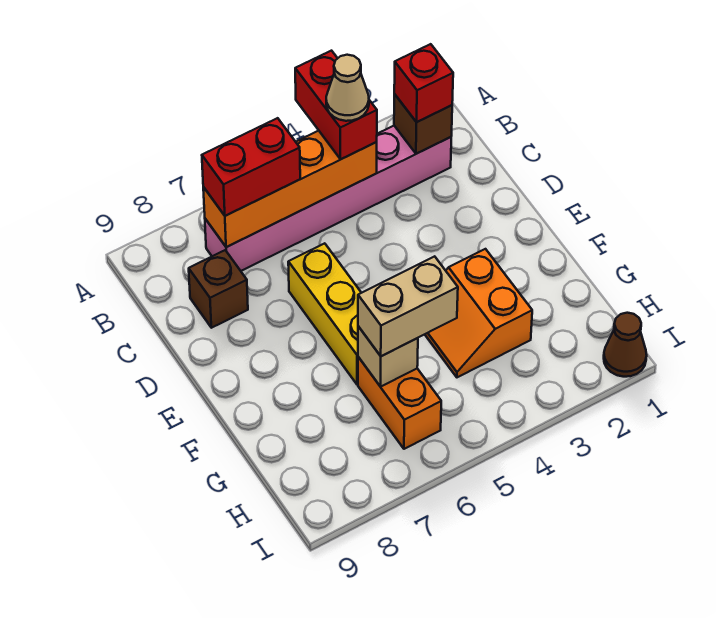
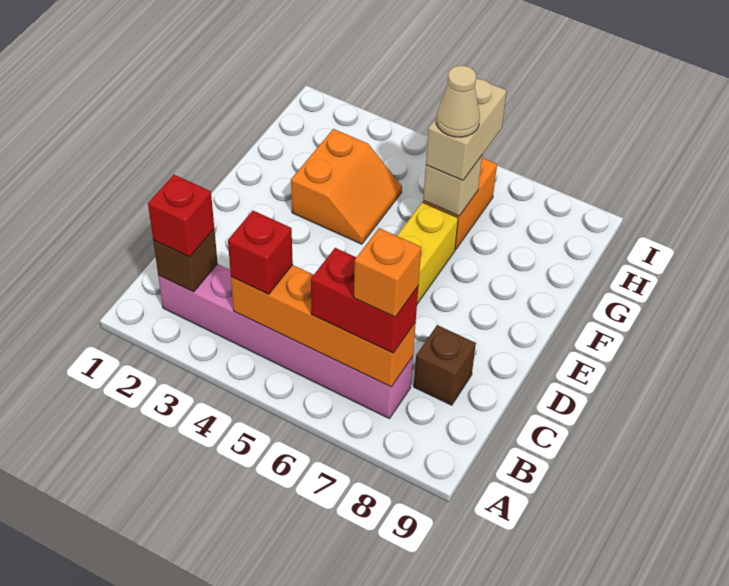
red 1x2 brick [295,51,377,159] -> red 1x1 brick [228,211,293,294]
tan 1x1 cone [326,55,369,121] -> tan 1x1 cone moved to [437,66,480,137]
none -> orange 1x1 brick [354,228,421,317]
tan 1x2 brick [358,256,458,356] -> tan 1x2 brick turned to [426,78,507,181]
brown 1x1 cone [604,313,647,377] -> none

